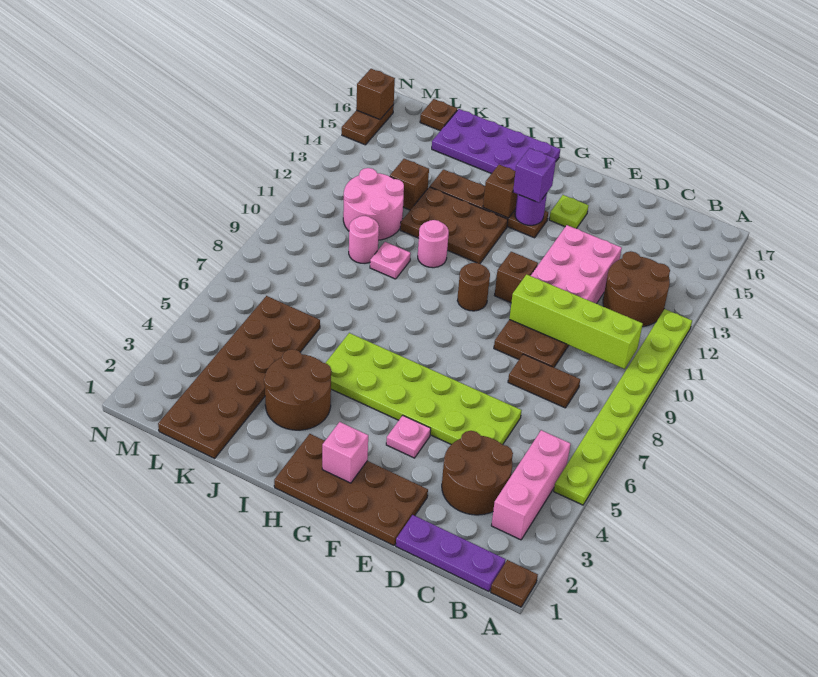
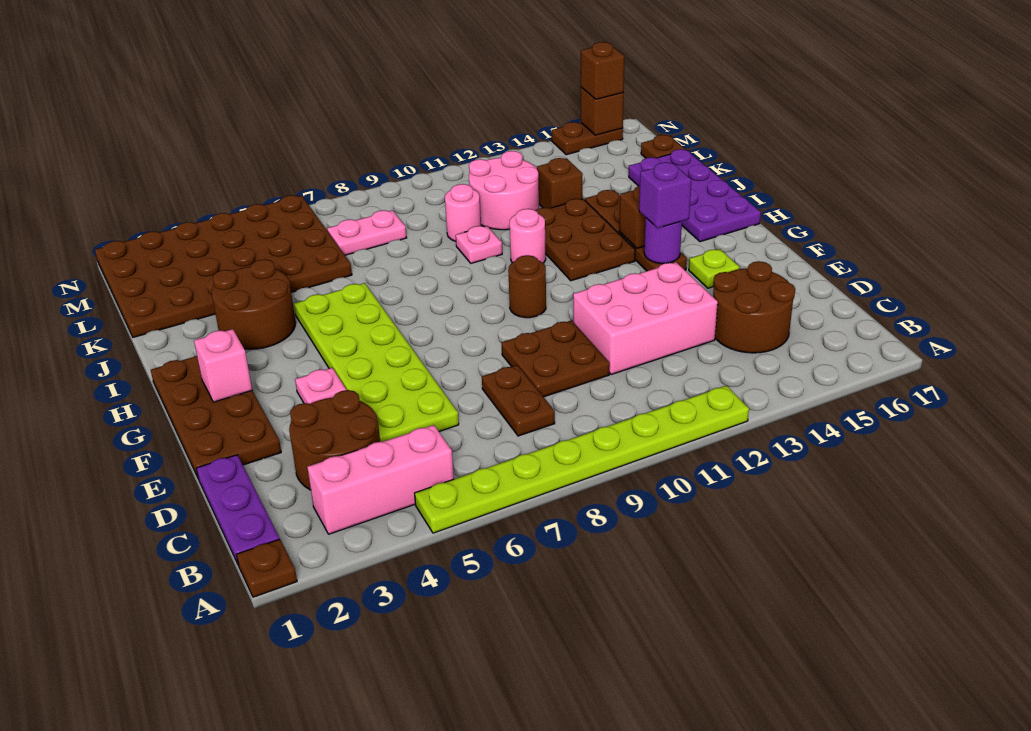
lime 1x4 brick [509,274,643,369] -> none
brown 2x2 round brick [603,251,670,327] -> brown 2x2 round brick moved to [713,261,795,353]
brown 1x1 brick [495,252,538,303] -> brown 1x1 brick moved to [581,42,624,99]
brown 2x6 plate [158,296,320,458] -> brown 4x6 plate [95,195,352,337]
none -> pink 1x2 plate [327,210,407,255]

